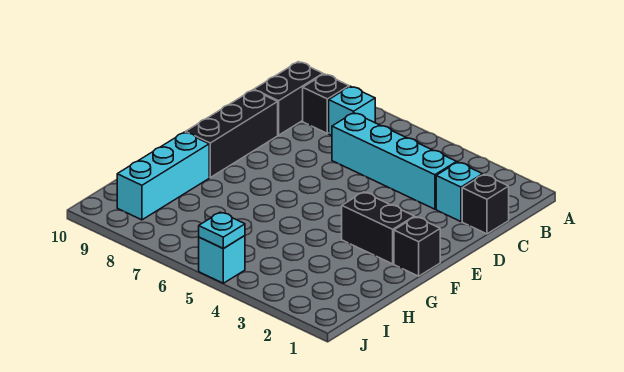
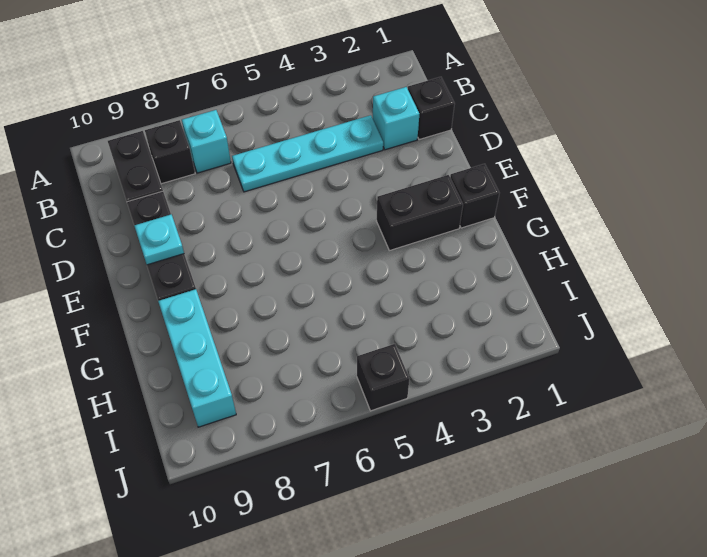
cyan 1x4 brick [332,113,457,209] -> cyan 1x4 plate [232,115,383,192]
cyan 1x1 brick [199,236,245,283] -> black 1x1 brick [357,344,409,411]
cyan 1x1 plate [199,212,245,249] -> cyan 1x1 plate moved to [134,214,184,265]

